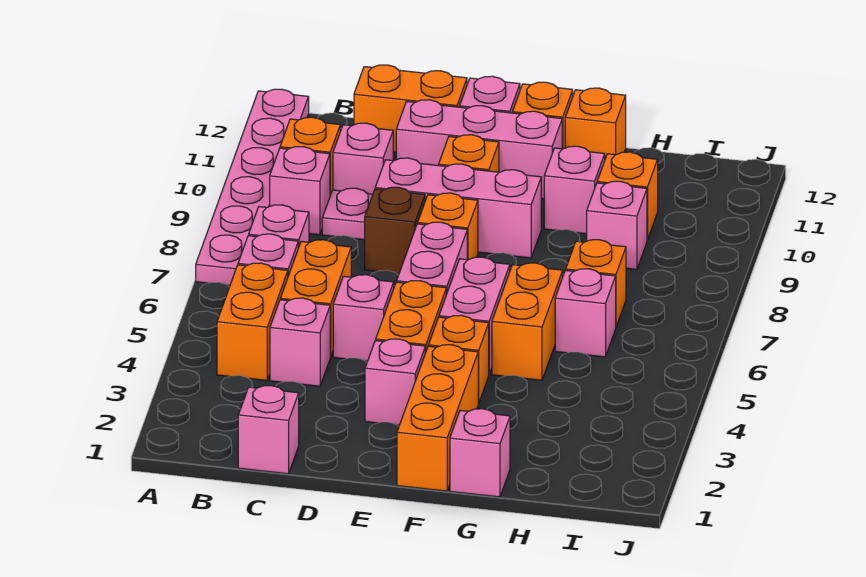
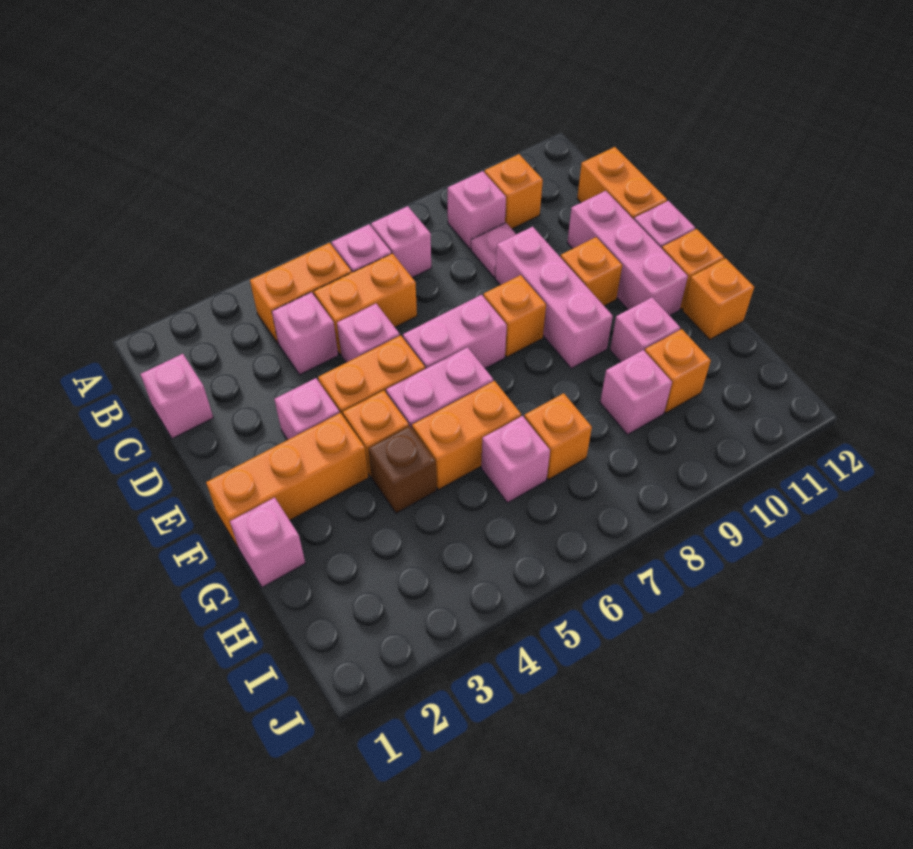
pink 1x6 plate [196,89,309,286] -> none
pink 1x1 brick [333,123,393,194] -> none
brown 1x1 brick [365,187,425,274] -> brown 1x1 brick moved to [368,426,436,513]

